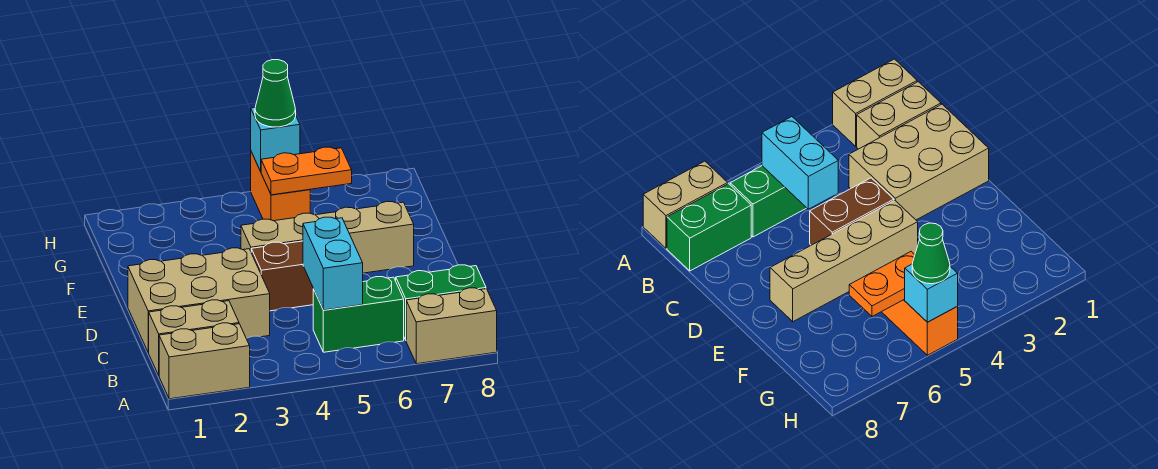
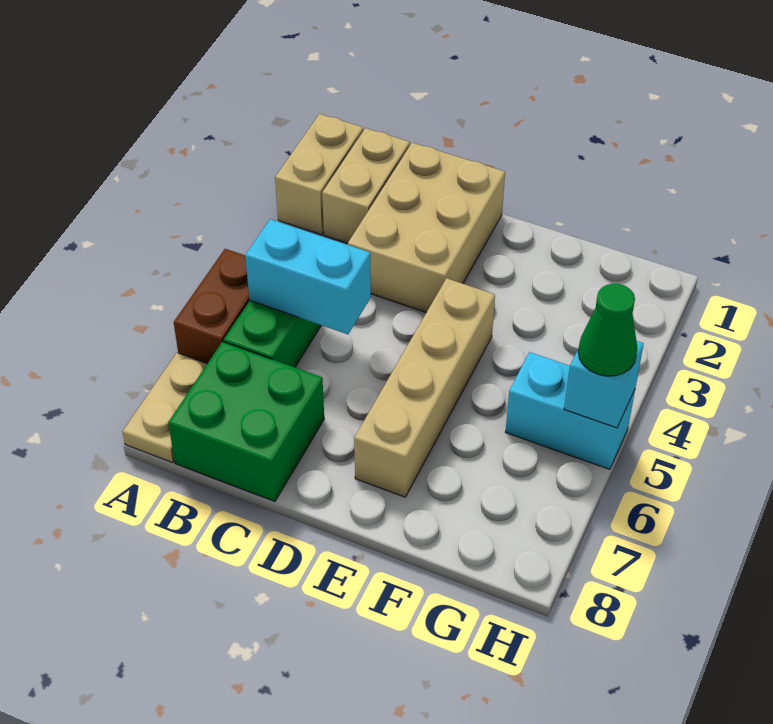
tan 1x2 brick [406,288,497,364] -> tan 1x2 plate [122,353,207,462]
green 1x2 brick [396,265,486,340] -> green 2x2 brick [168,342,324,501]
brown 1x2 brick [251,241,314,311] -> brown 1x2 brick moved to [174,249,250,364]
orange 1x2 brick [251,152,310,221] -> cyan 1x2 brick [506,352,635,469]
orange 1x2 plate [261,147,352,195] -> none

